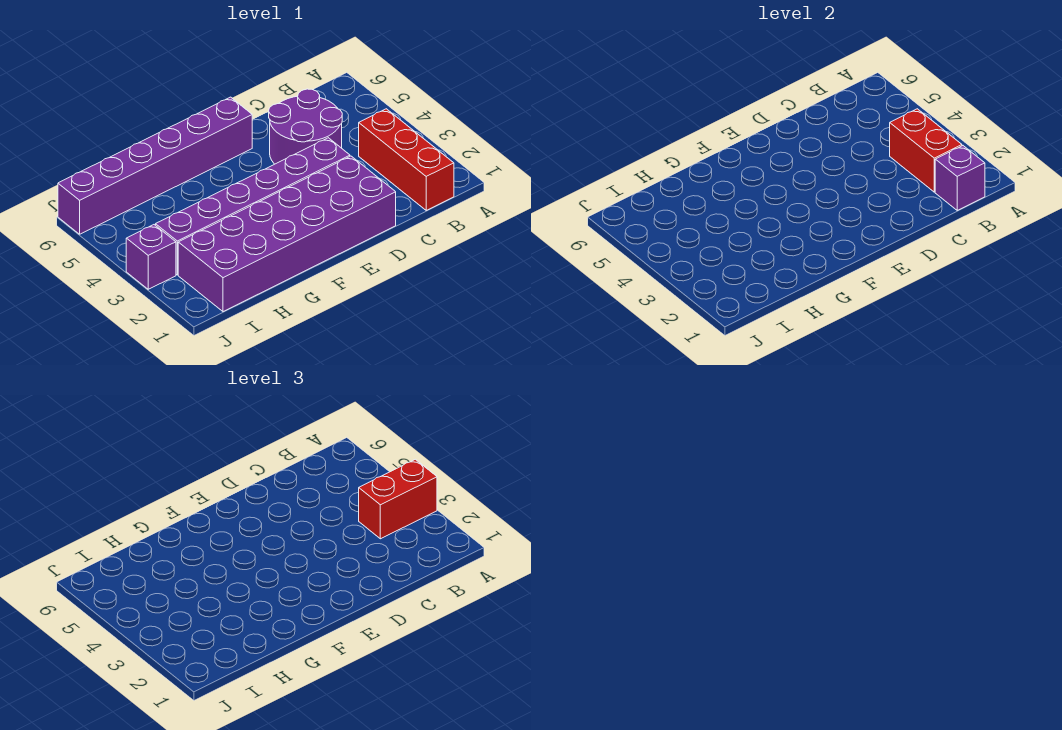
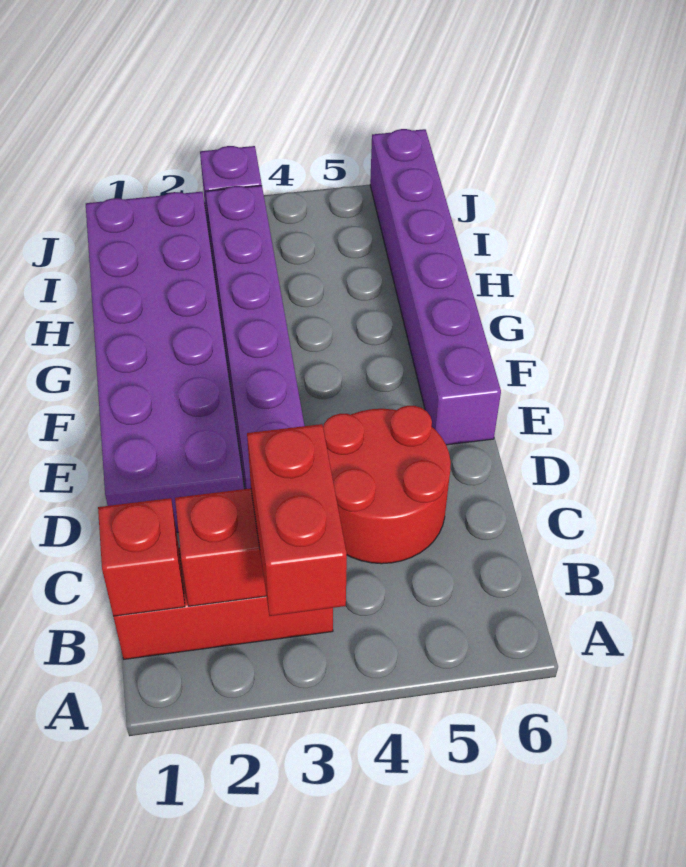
purple 1x1 brick [935,146,985,210] -> red 1x1 brick [98,498,185,616]
purple 2x2 round brick [269,89,342,164] -> red 2x2 round brick [323,406,451,564]

